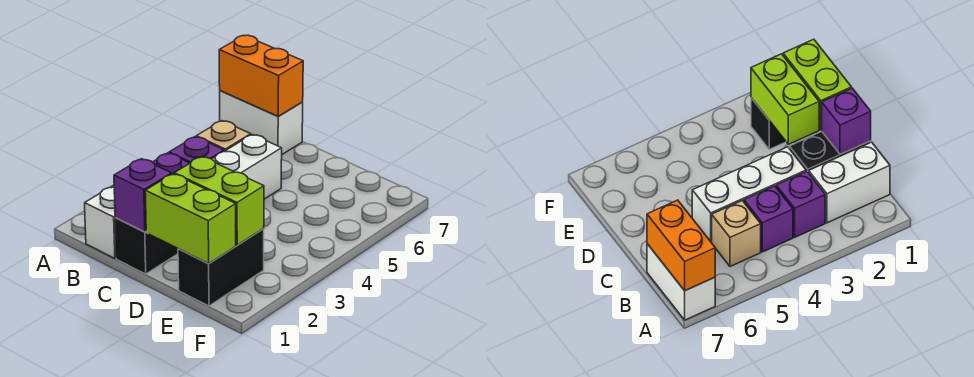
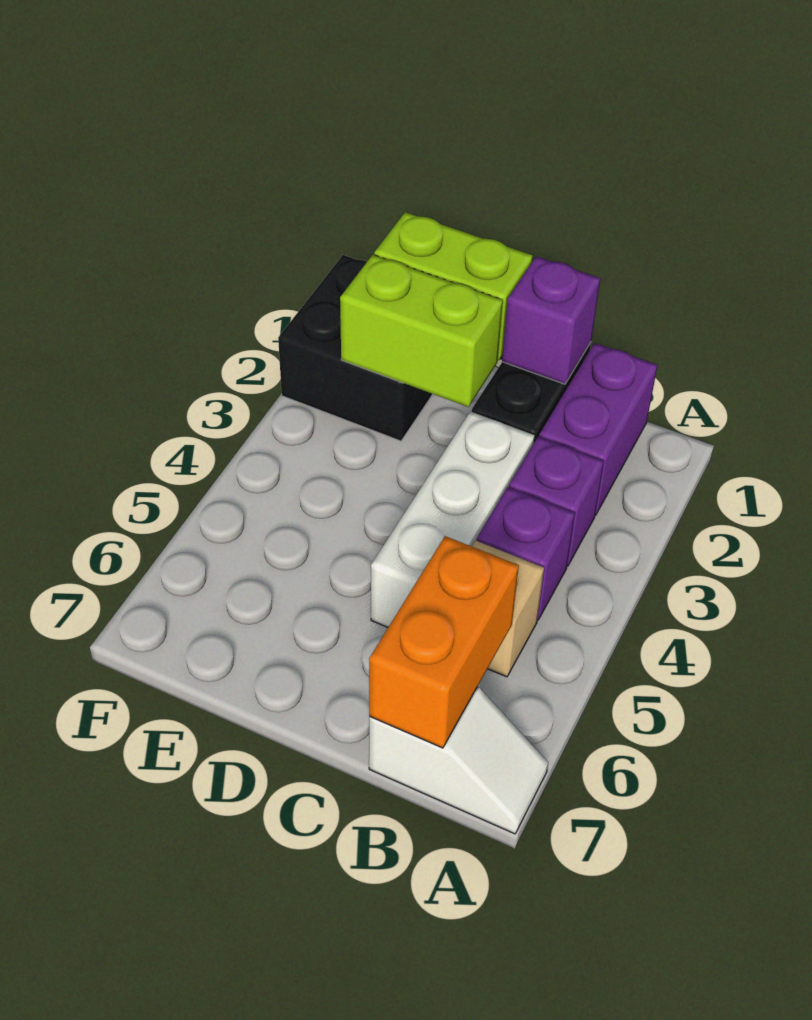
white 1x2 brick [220,91,303,154] -> white 1x2 slope [369,687,548,834]
orange 1x2 brick [219,35,303,116] -> orange 1x2 brick turned to [369,536,519,748]
white 1x2 brick [85,185,116,258] -> purple 1x2 brick [539,343,658,515]
black 1x2 brick [178,229,264,306] -> black 2x2 brick [278,255,433,441]

